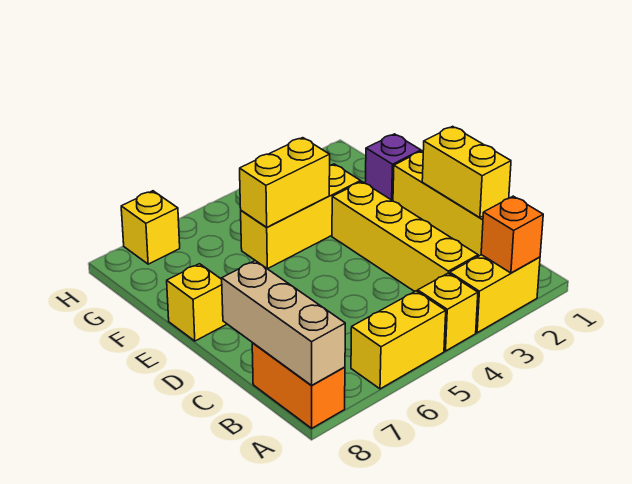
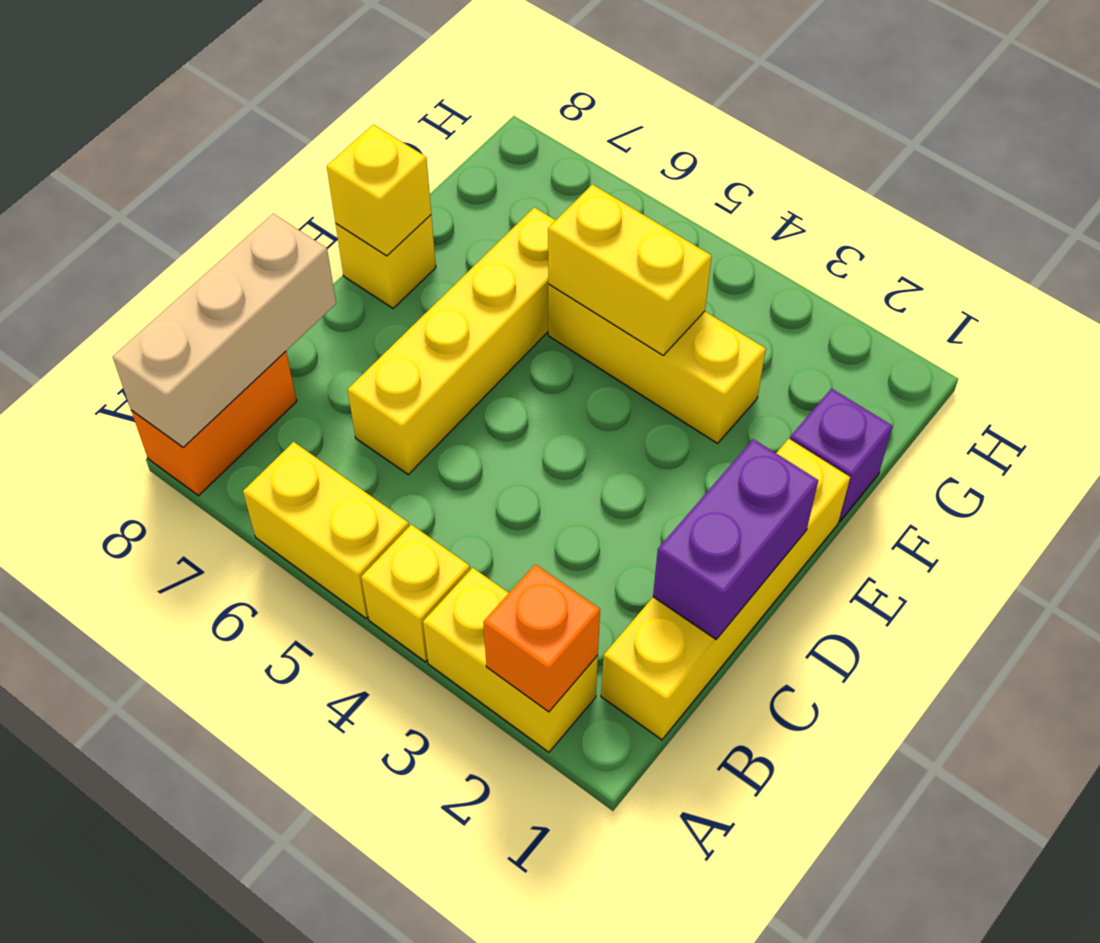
yellow 1x4 brick [332,182,478,292] -> yellow 1x4 brick moved to [348,207,556,474]
yellow 1x2 brick [422,126,511,218] -> purple 1x2 brick [653,439,818,639]
yellow 1x1 brick [121,191,180,264] -> yellow 1x1 brick moved to [327,124,431,256]

